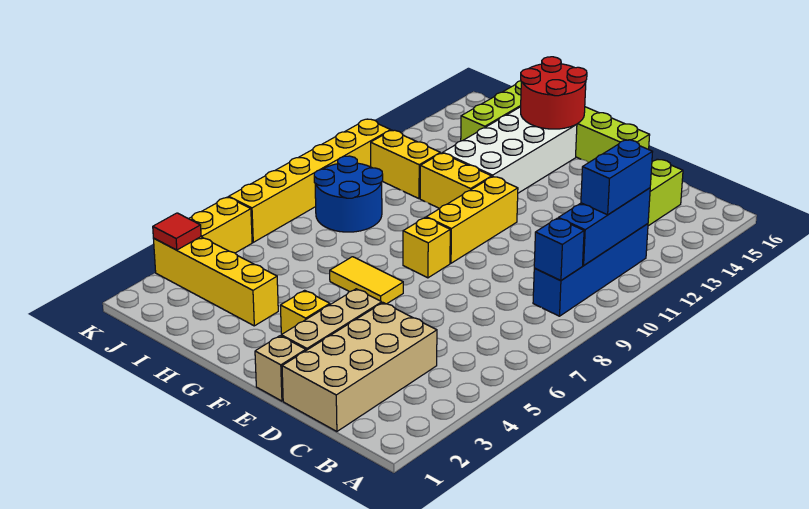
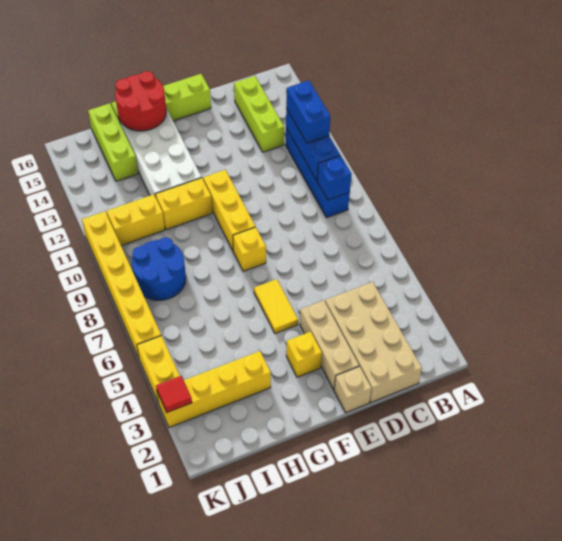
yellow 1x2 tile [330,257,403,304] -> yellow 1x2 tile turned to [254,279,298,334]

